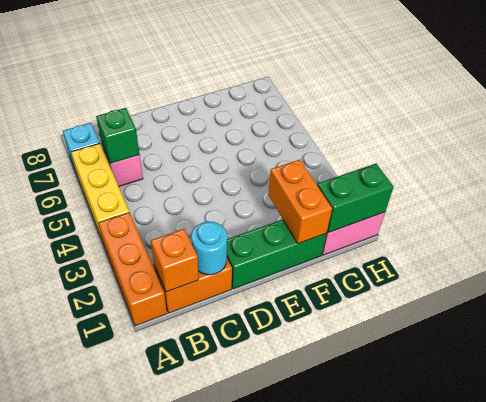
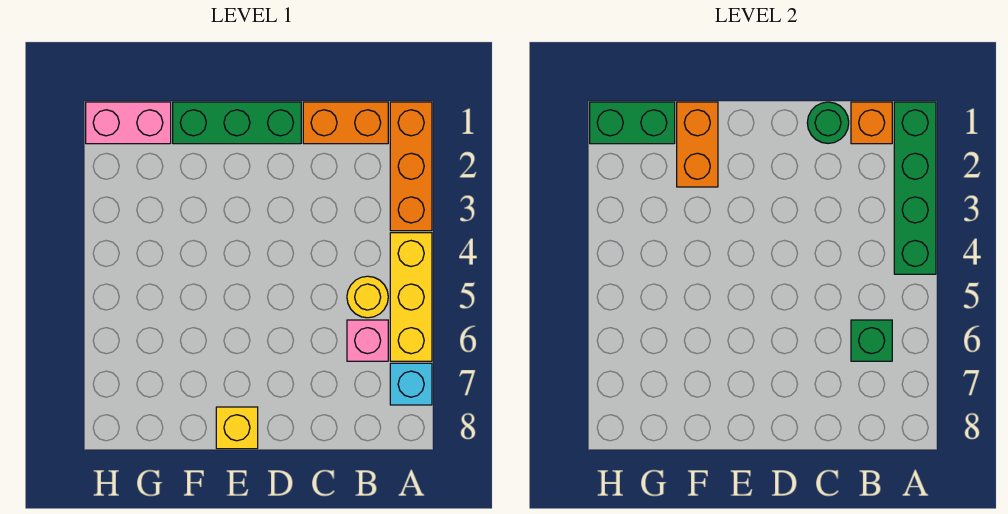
none -> green 1x4 brick [894,102,936,274]
none -> yellow 1x1 round brick [347,276,388,318]
cyan 1x1 round brick [191,221,227,275] -> green 1x1 round brick [807,102,849,143]
none -> yellow 1x1 brick [216,407,258,449]

